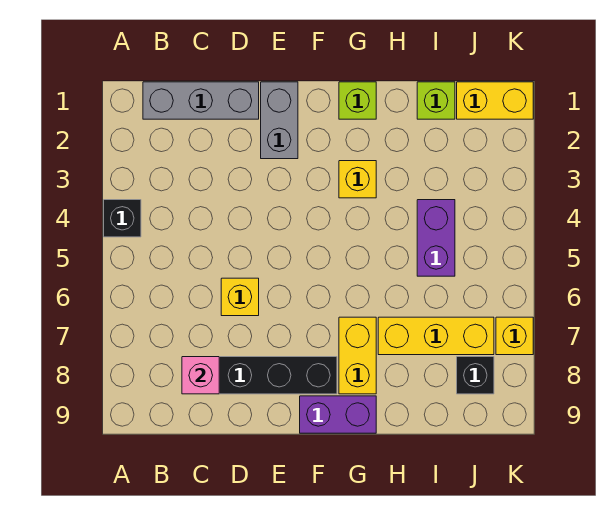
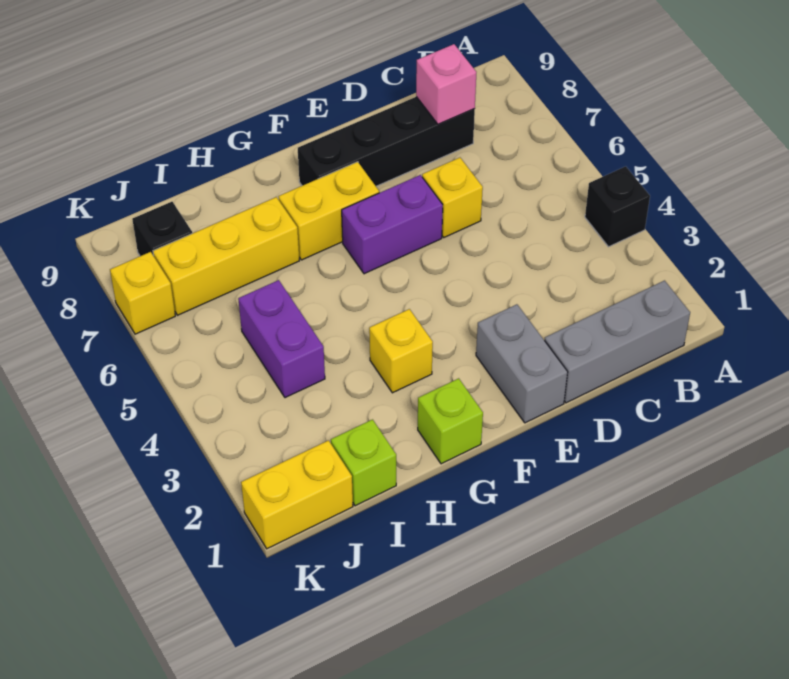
purple 1x2 brick [300,396,376,433] -> purple 1x2 brick moved to [342,175,443,274]
yellow 1x2 brick [339,317,376,394] -> yellow 1x2 brick turned to [279,162,379,260]

